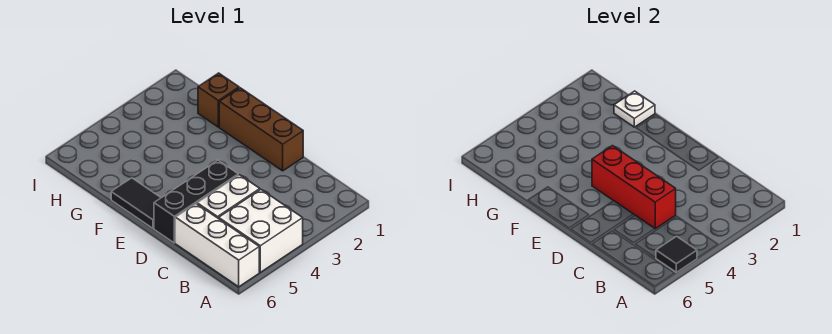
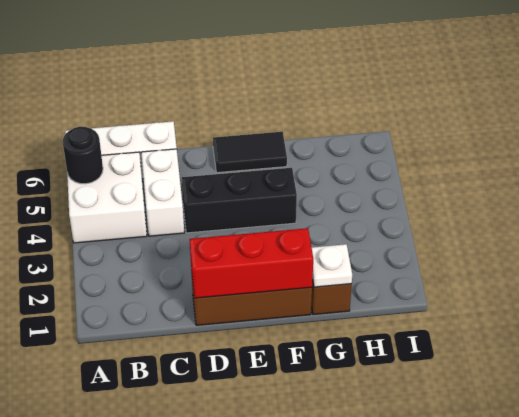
black 1x1 tile [656,236,697,272] -> black 1x1 round brick [63,127,103,184]
red 1x3 brick [592,146,676,229] -> red 1x3 brick moved to [190,228,313,298]
black 1x3 brick [154,160,238,243] -> black 1x3 brick turned to [182,168,297,233]

